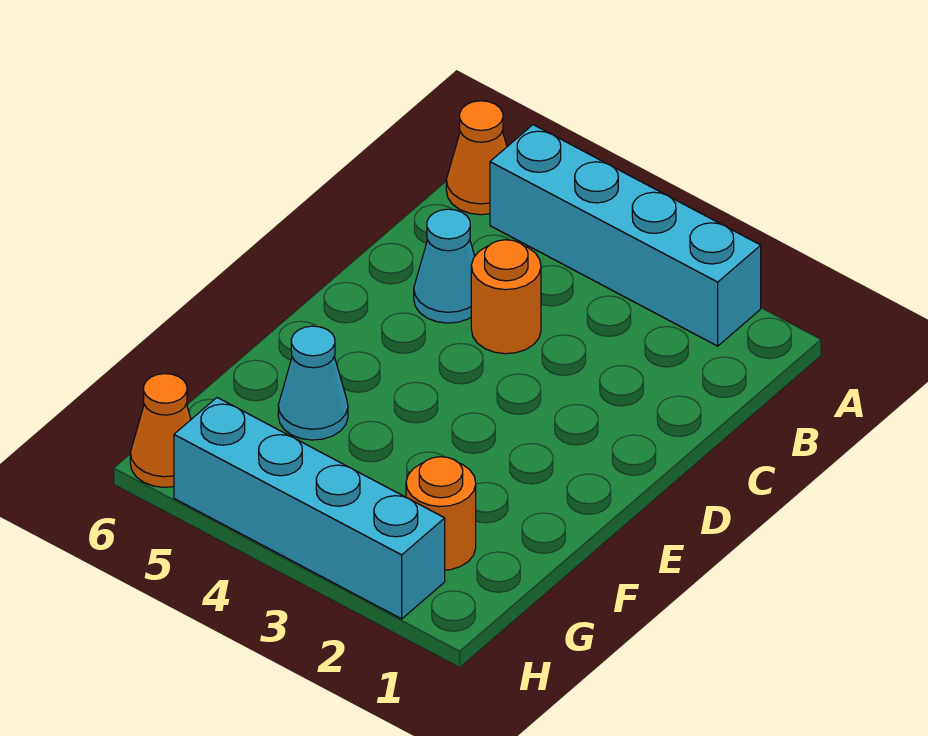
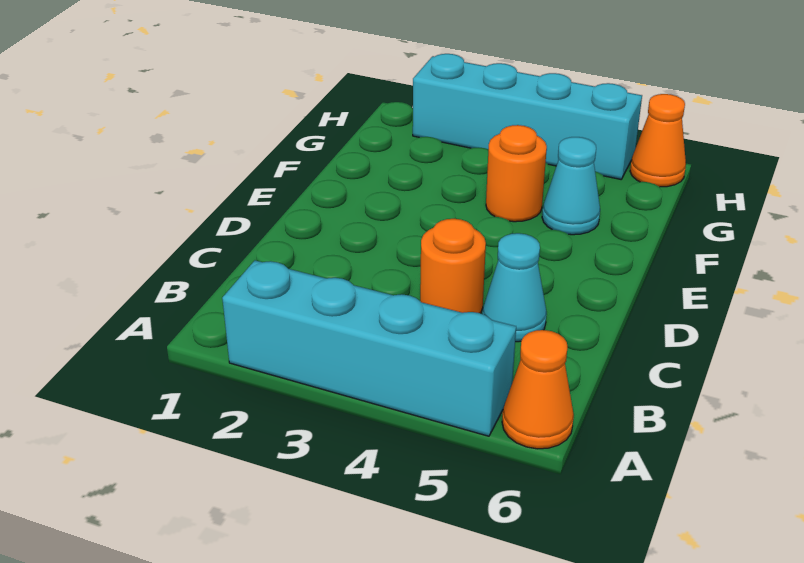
orange 1x1 round brick [406,457,476,570] -> orange 1x1 round brick moved to [486,125,547,222]

